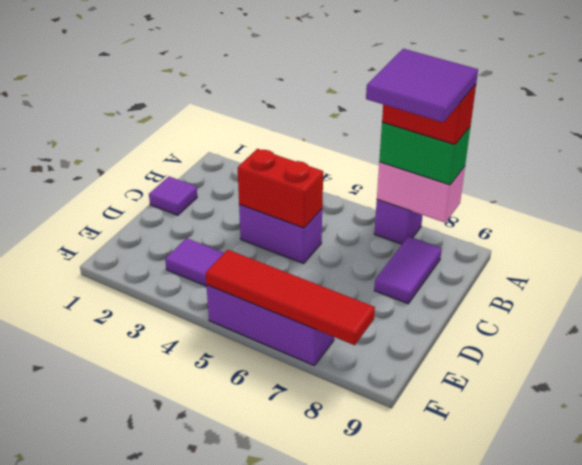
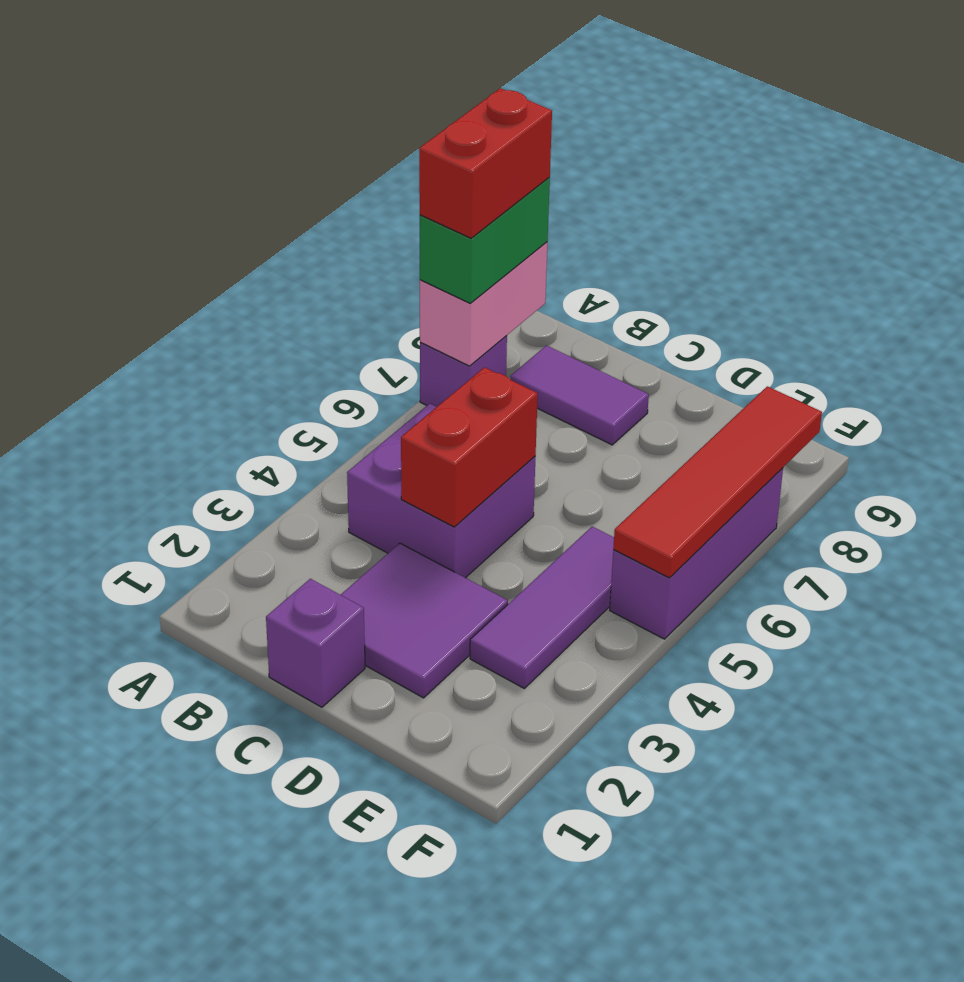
purple 2x2 tile [366,49,478,122] -> purple 2x2 tile moved to [341,543,508,698]
purple 1x1 tile [149,176,197,215] -> purple 1x1 brick [266,579,365,707]
purple 1x2 brick [239,205,322,264] -> purple 2x2 brick [347,404,535,578]

